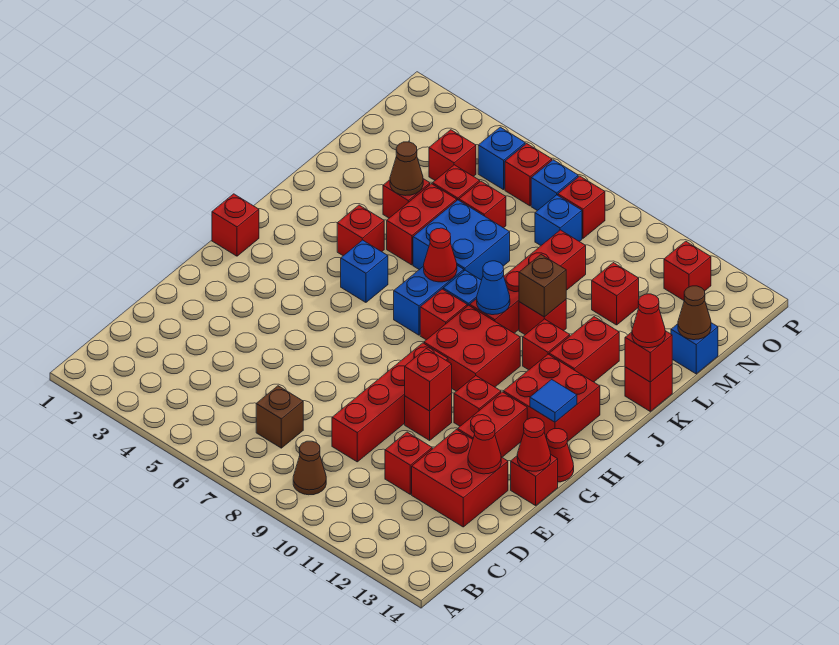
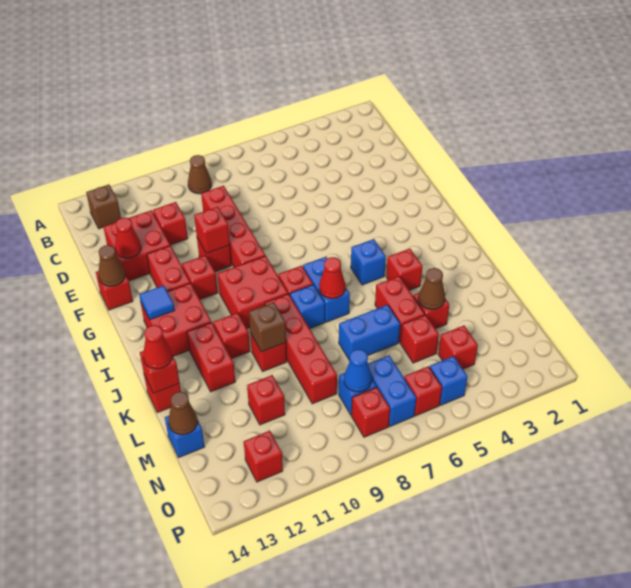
brown 1x1 brick [256,386,303,448] -> brown 1x1 brick moved to [86,185,121,229]
red 1x1 cone [517,418,551,471] -> brown 1x1 cone [98,245,125,286]
red 1x1 cone [547,429,574,482] -> none
red 1x1 brick [212,194,259,256] -> none
blue 1x1 cone [477,261,510,315] -> blue 1x1 cone moved to [344,349,372,392]
blue 2x2 brick [413,200,510,280] -> blue 1x2 brick [339,305,400,361]
red 1x1 brick [459,181,506,228] -> none
blue 1x1 brick [531,160,578,211] -> blue 1x2 brick [368,355,416,426]

